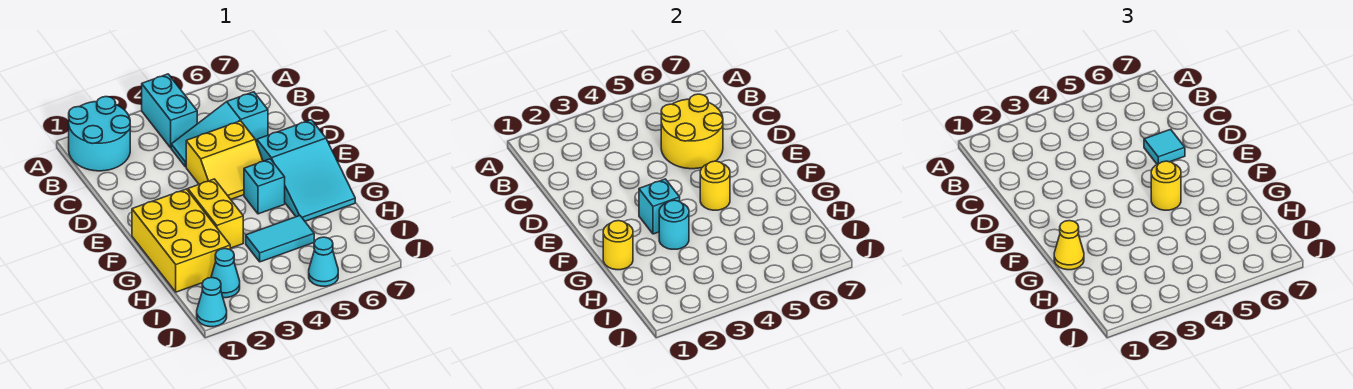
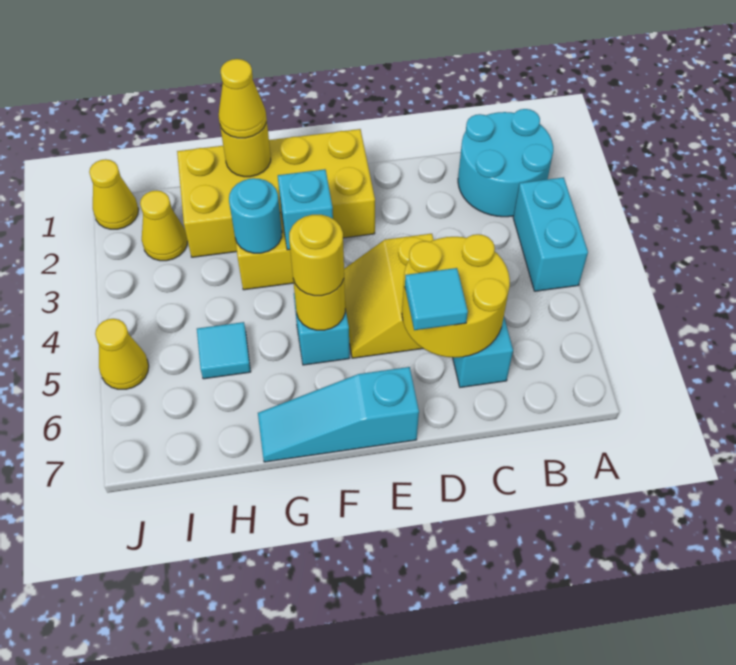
cyan 1x2 brick [142,74,197,148] -> cyan 1x2 brick turned to [513,177,588,291]
cyan 2x3 slope [257,120,355,221] -> cyan 1x3 slope [258,367,419,462]
yellow 2x3 brick [132,189,230,292] -> yellow 2x4 brick [177,129,375,257]
cyan 1x2 tile [246,215,314,262] -> cyan 1x1 tile [197,322,251,379]
cyan 1x1 cone [211,249,240,298] -> yellow 1x1 cone [140,190,188,261]
cyan 1x1 cone [197,278,227,327] -> yellow 1x1 cone [89,159,138,229]
cyan 1x1 cone [309,237,338,286] -> yellow 1x1 cone [95,319,149,389]

